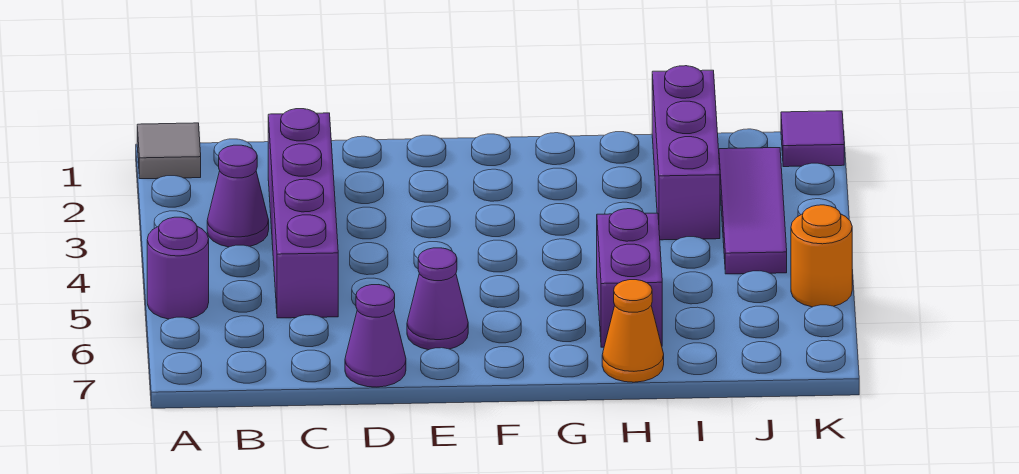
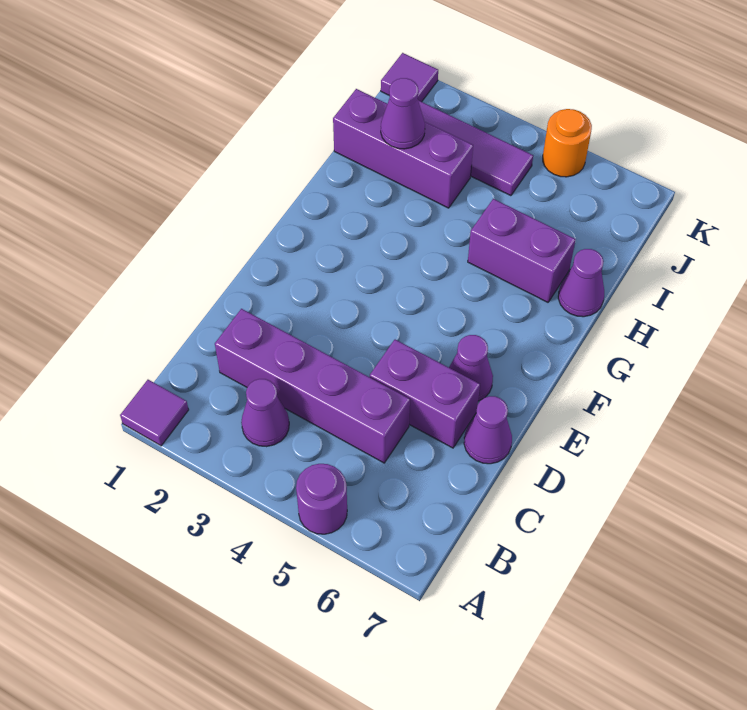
grey 1x1 tile [137,123,201,179] -> purple 1x1 tile [120,380,189,446]
none -> purple 1x2 brick [370,340,480,448]
orange 1x1 cone [602,280,664,382] -> purple 1x1 cone [558,249,604,317]
none -> purple 1x1 cone [381,78,425,149]

